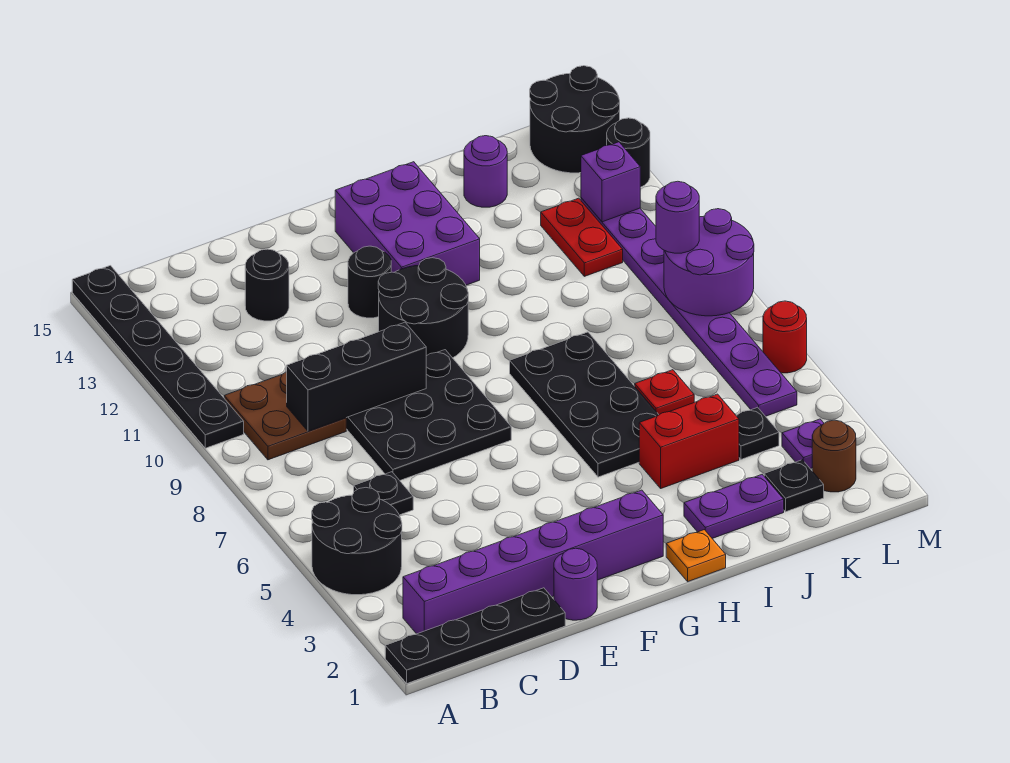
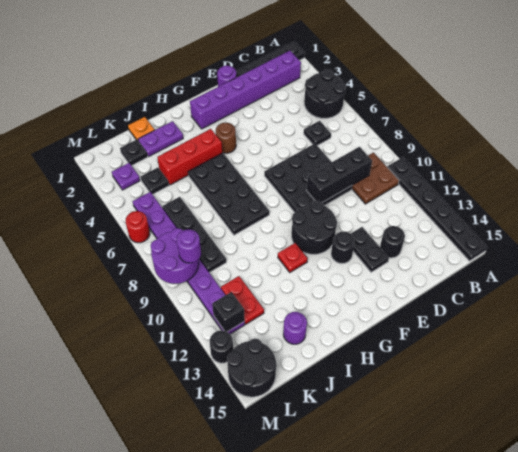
none -> black 1x2 plate [351,227,389,272]
purple 2x3 brick [335,162,480,285] -> none
orange 1x1 plate [666,530,726,581] -> orange 1x1 plate moved to [128,117,154,140]
red 1x2 brick [639,394,739,488] -> red 1x3 brick [157,129,222,185]
red 1x1 plate [635,370,694,415] -> red 1x1 plate moved to [278,243,308,272]
none -> black 1x4 plate [162,197,226,273]
brown 1x1 round brick [812,420,856,492] -> brown 1x1 round brick moved to [216,123,236,153]
purple 1x1 brick [581,142,640,222] -> black 1x1 brick [212,292,245,332]

